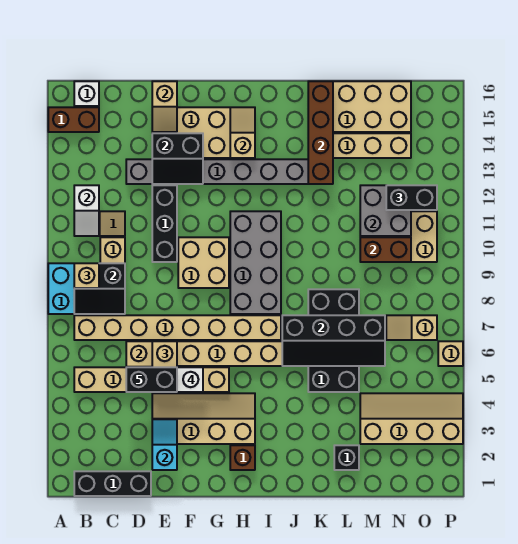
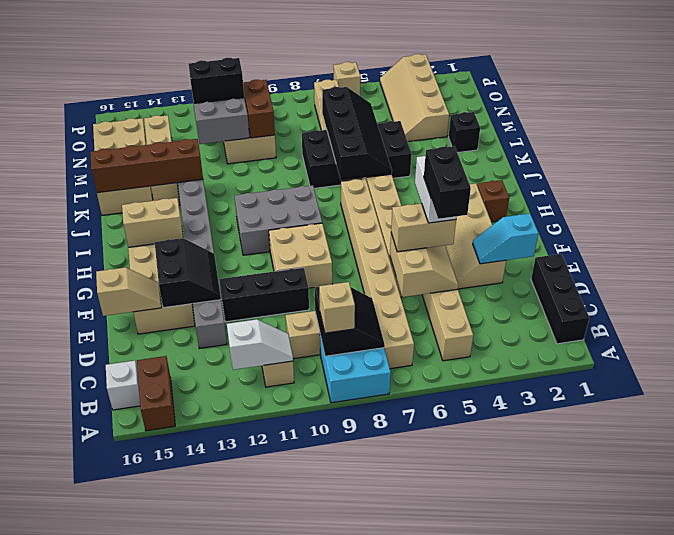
grey 2x4 brick [230,211,281,314] -> grey 2x3 brick [235,185,322,255]
tan 1x2 slope [230,107,255,158] -> tan 1x2 brick [122,198,183,247]
black 1x2 brick [386,185,437,210] -> black 1x2 brick turned to [189,58,244,103]

